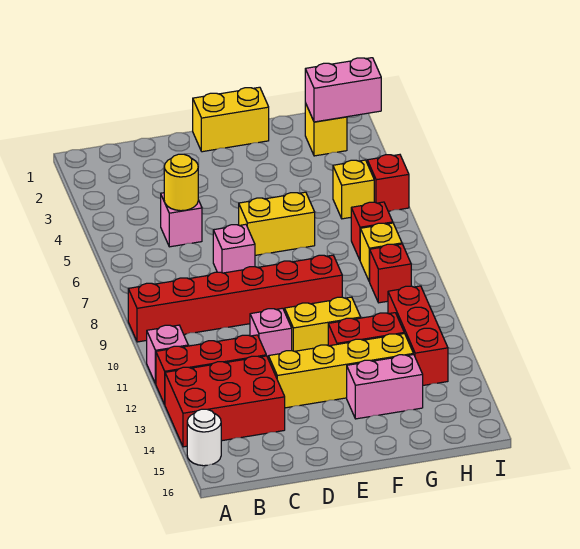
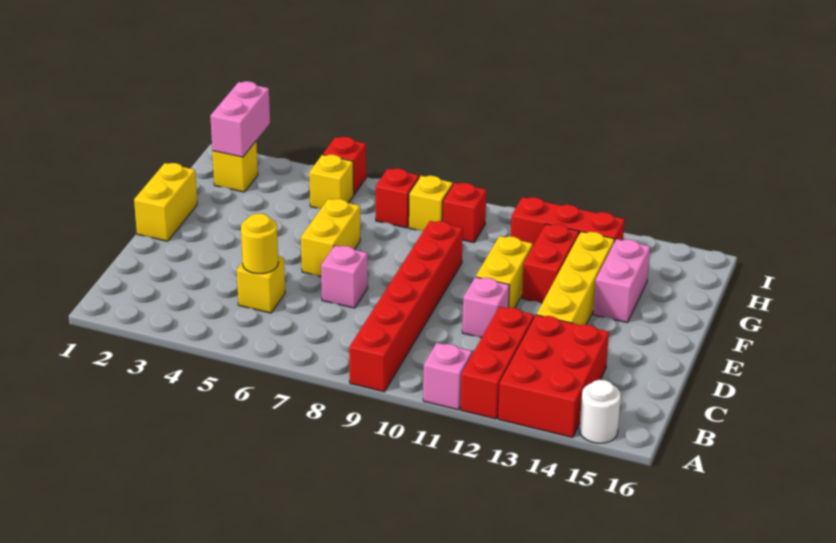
pink 1x1 brick [161,193,202,247] -> yellow 1x1 brick [237,256,285,313]

